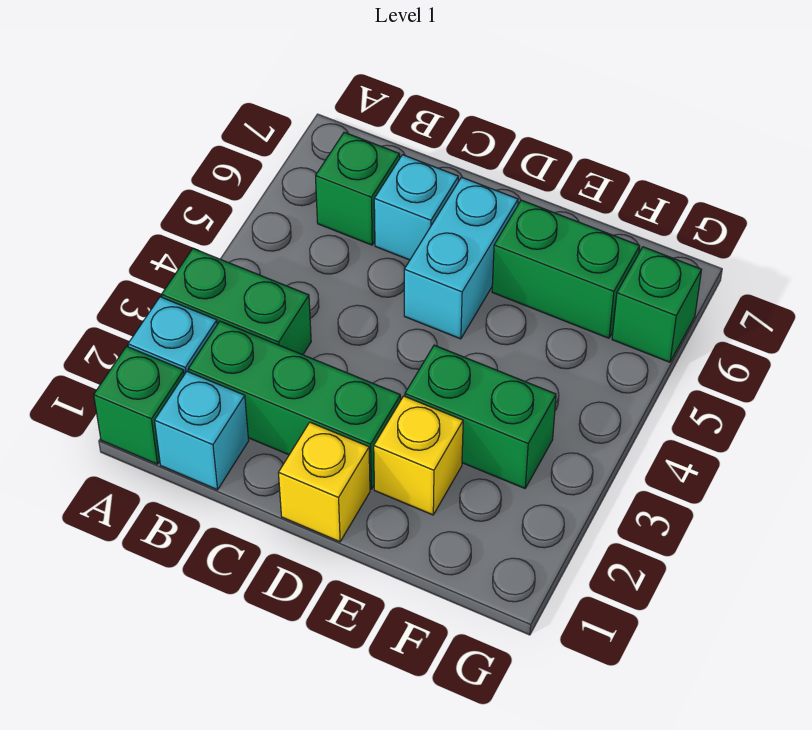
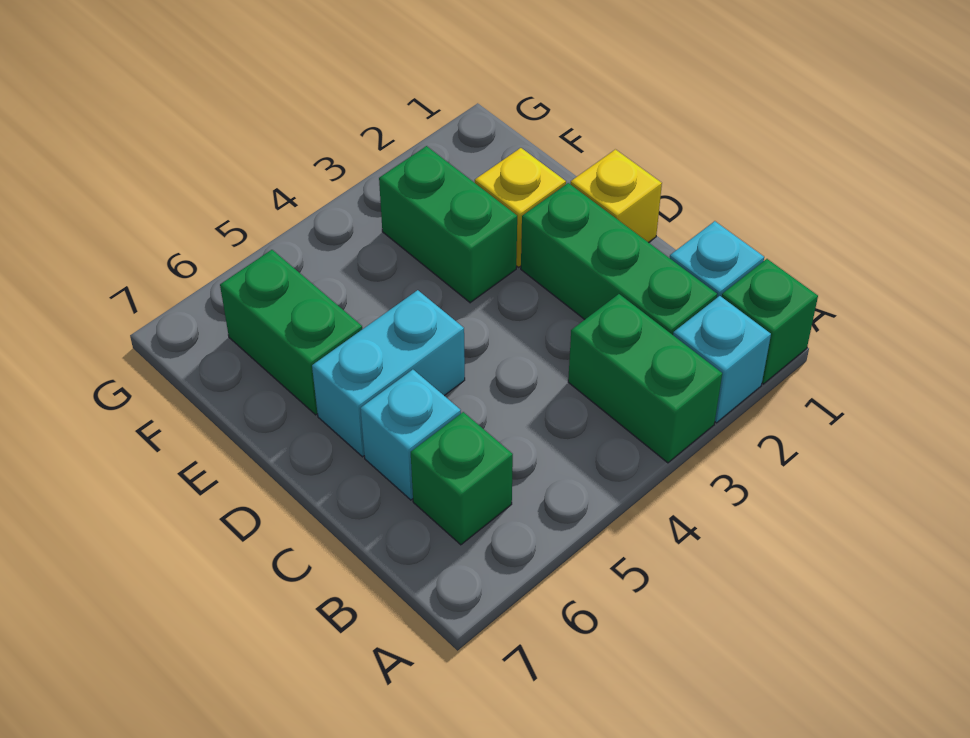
green 1x1 brick [612,247,702,362] -> none

